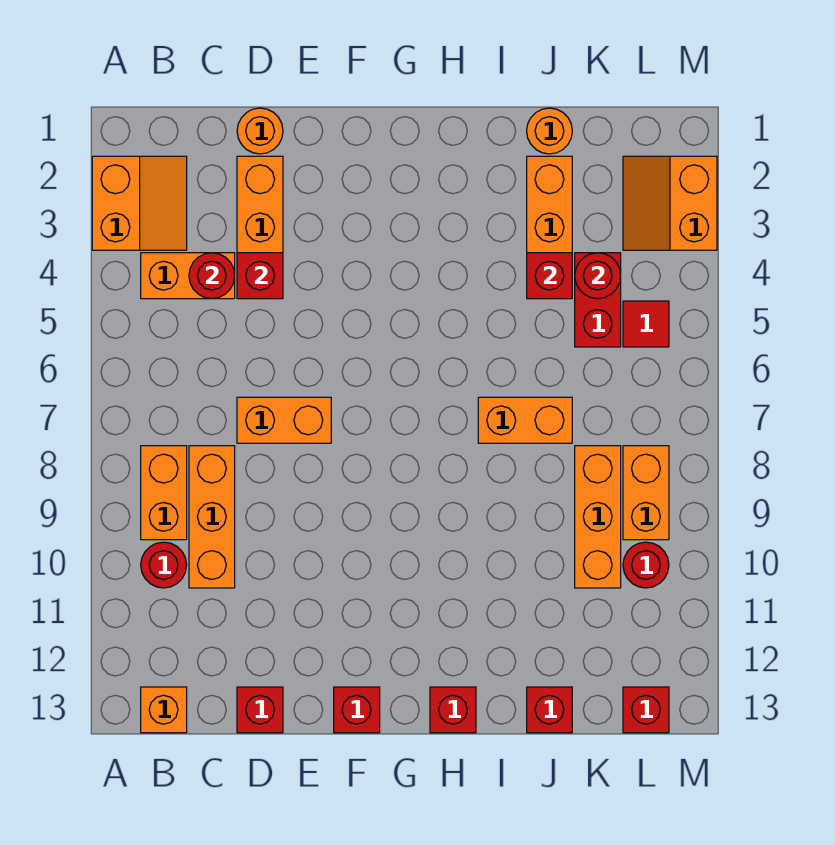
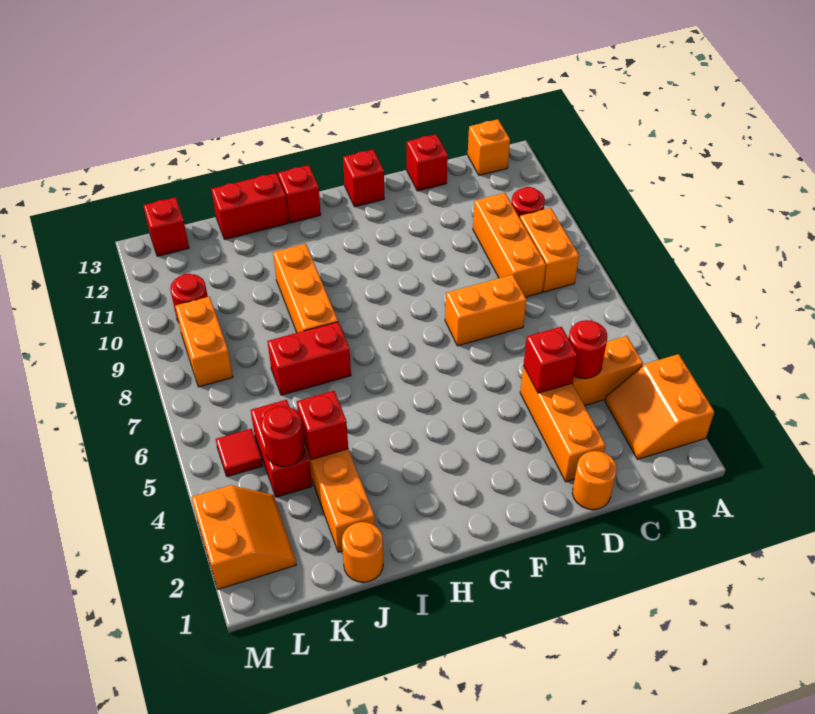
orange 1x2 brick [478,397,572,443] -> red 1x2 brick [267,322,351,395]
red 1x1 brick [527,687,572,733] -> red 1x2 brick [212,173,288,239]
orange 1x3 brick [575,446,621,588] -> orange 1x3 brick moved to [273,244,338,333]

